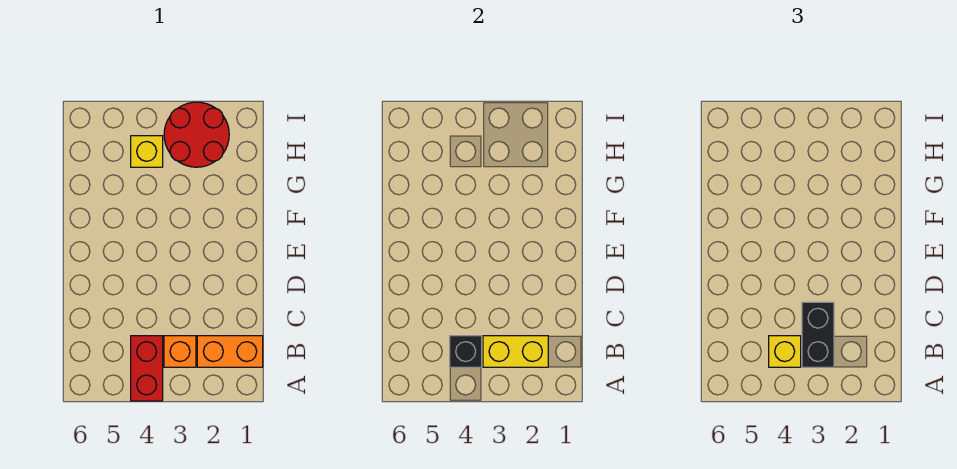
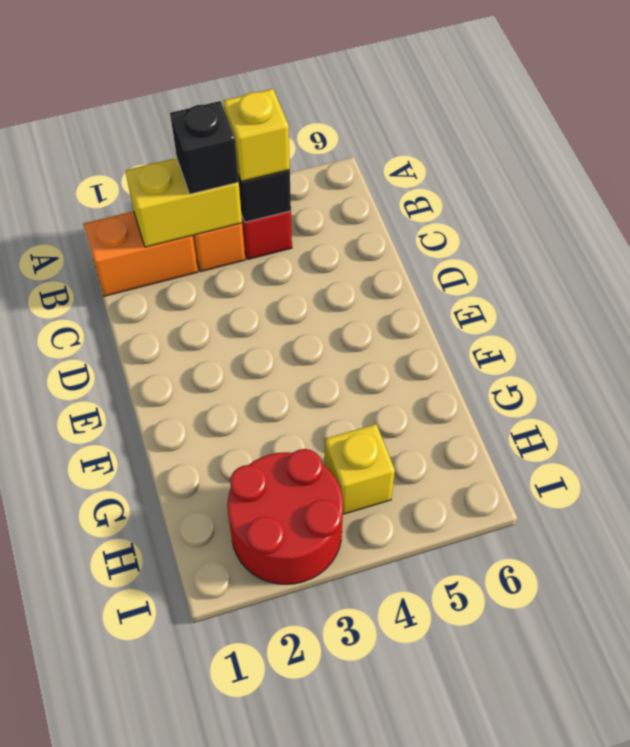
black 1x2 brick [802,302,834,367] -> black 1x1 brick [170,101,239,194]

